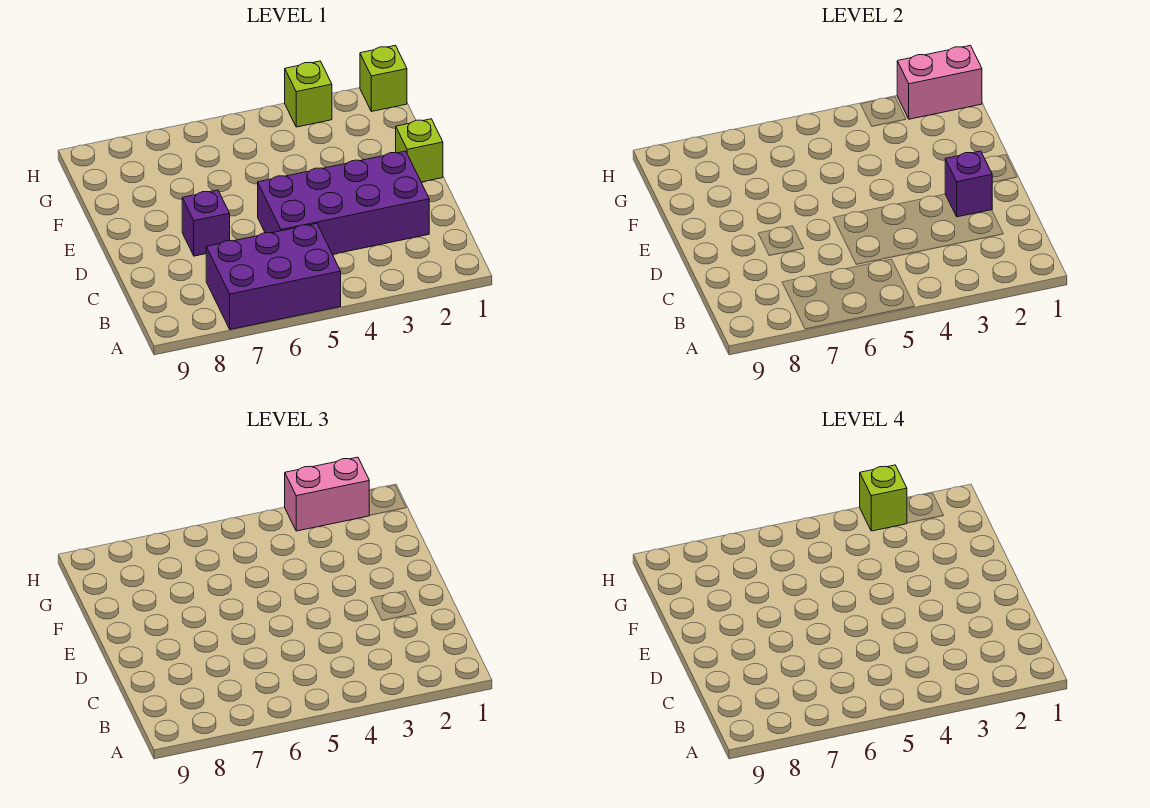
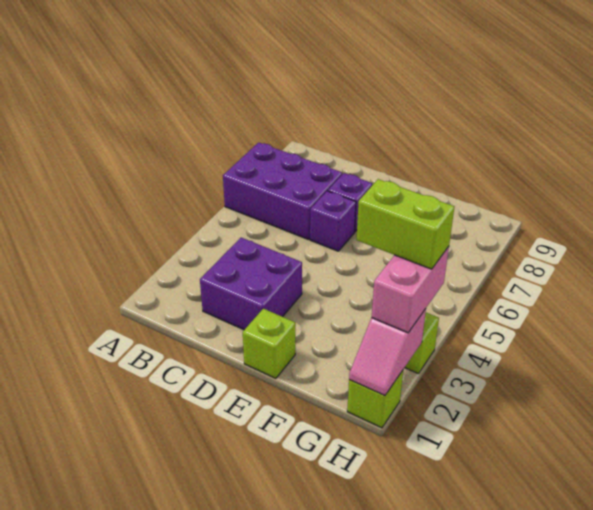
purple 2x3 brick [206,224,341,330] -> purple 2x3 brick turned to [223,142,342,240]
purple 2x4 brick [258,151,429,254] -> purple 2x2 brick [200,238,302,330]
purple 1x1 brick [945,151,992,217] -> purple 1x1 brick moved to [310,191,356,251]
pink 1x2 brick [897,45,982,119] -> pink 1x2 slope [349,309,426,396]
lime 1x1 brick [860,465,907,531] -> lime 1x2 brick [356,179,454,269]

